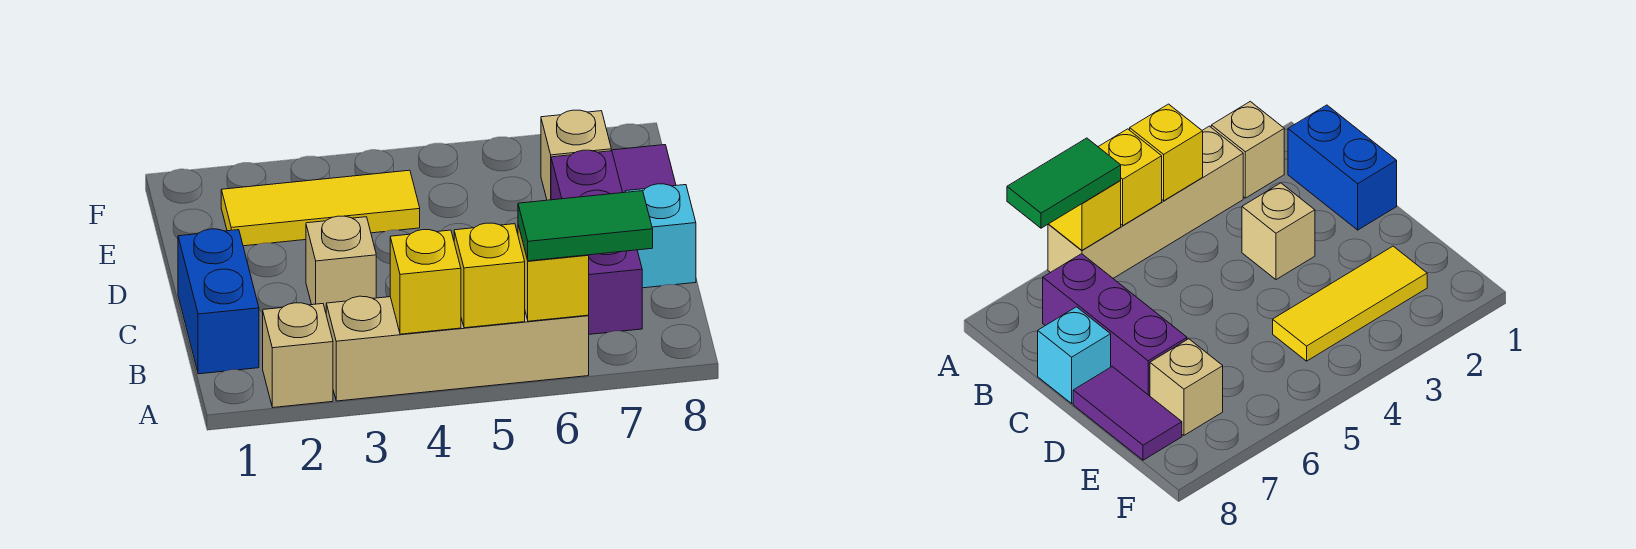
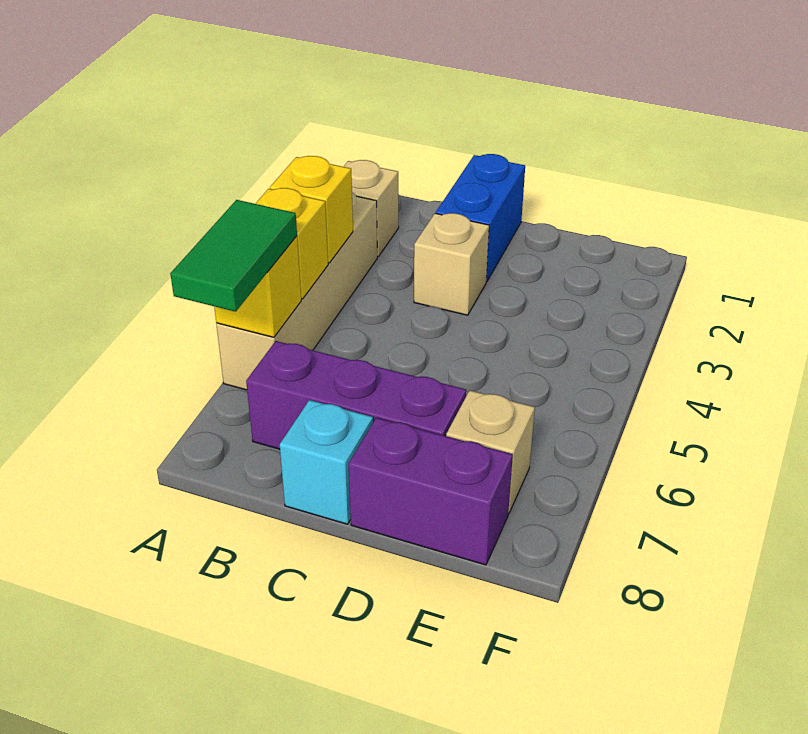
blue 1x2 brick [178,229,259,374] -> blue 1x2 brick turned to [436,154,525,282]
purple 1x2 tile [611,145,676,193] -> purple 1x2 brick [349,418,513,565]
yellow 1x3 tile [221,170,420,246] -> none

